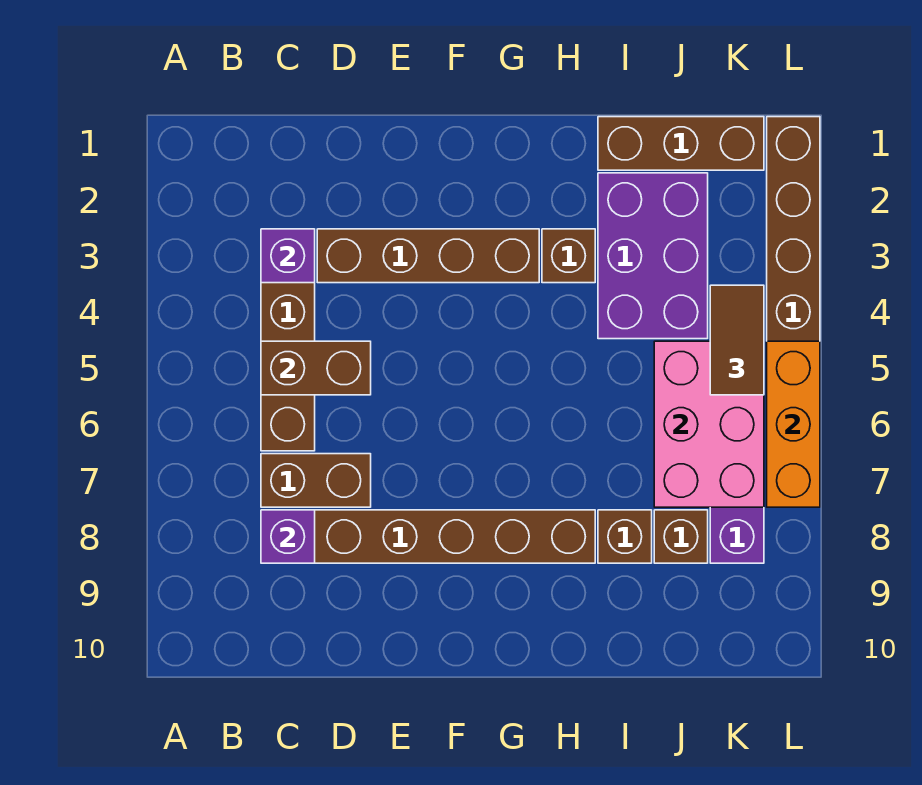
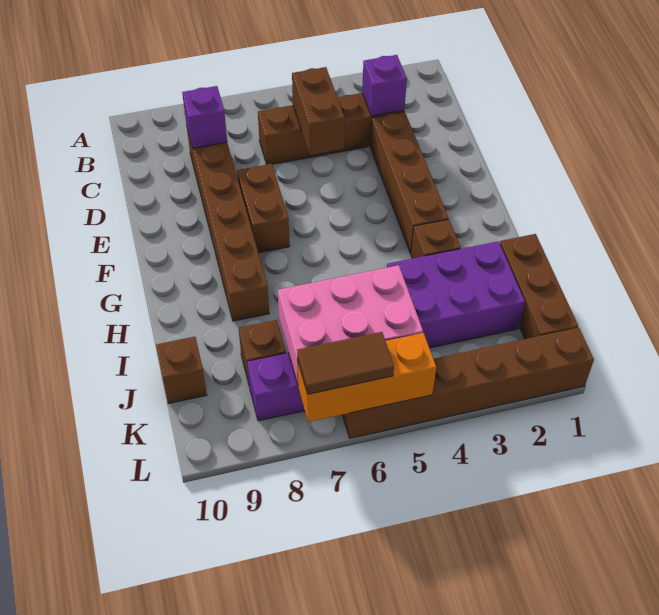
brown 1x2 brick [261,454,371,507] -> brown 1x2 brick moved to [237,164,290,253]
brown 1x1 brick [598,510,652,563] -> brown 1x1 brick moved to [156,337,207,404]
brown 1x2 tile [710,285,764,395] -> brown 1x2 tile moved to [297,332,394,394]

